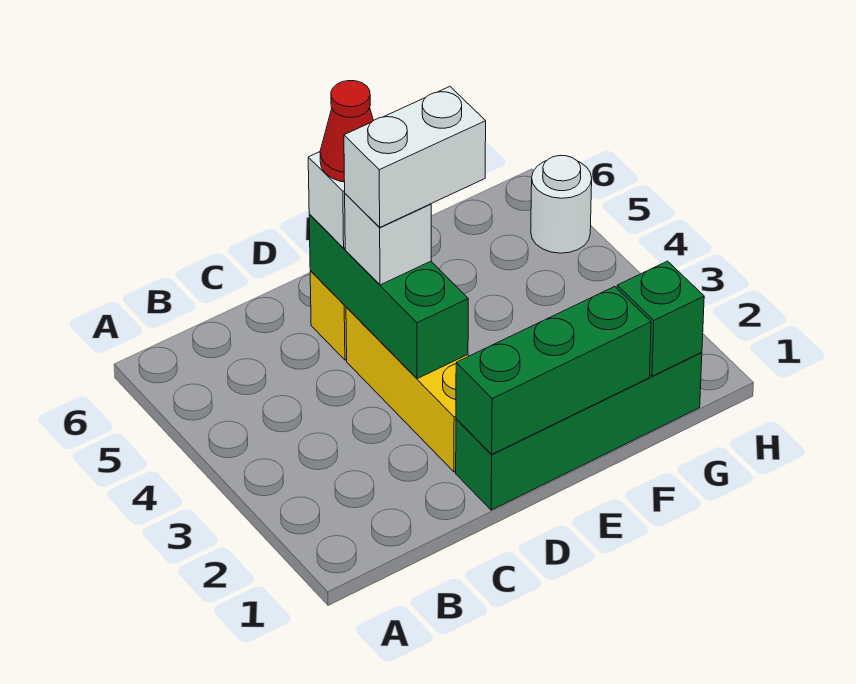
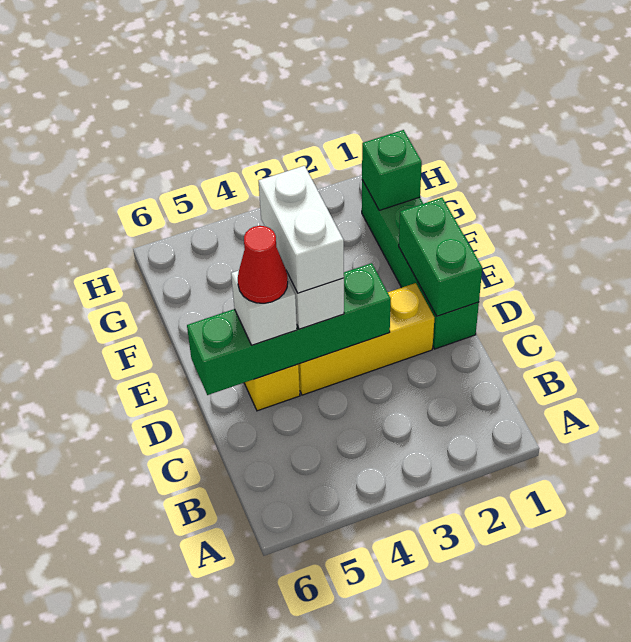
green 1x3 brick [456,287,651,454] -> green 1x2 brick [399,198,482,316]
green 1x3 brick [309,215,468,379] -> green 1x4 brick [187,263,391,395]
white 1x1 round brick [531,155,592,253] -> none

